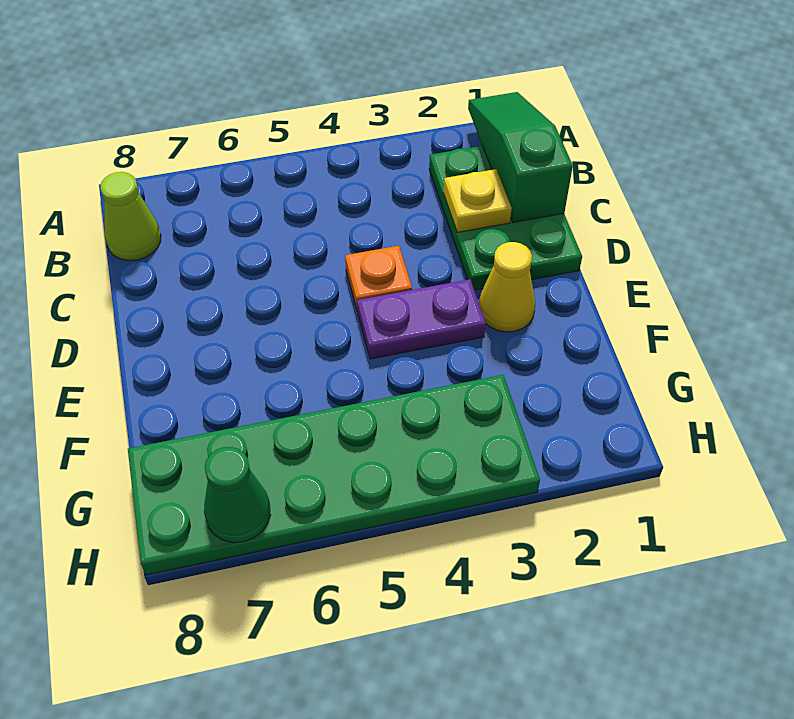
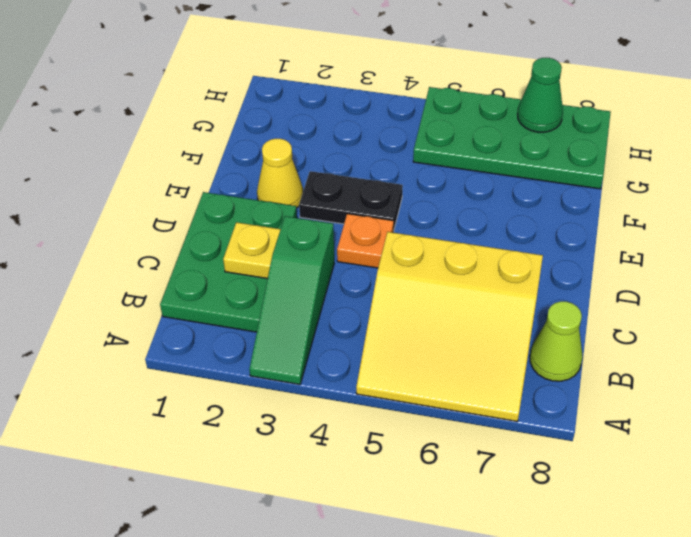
green 1x3 slope [468,92,573,223] -> green 1x3 slope moved to [249,216,334,384]
none -> yellow 3x3 slope [356,232,543,421]
purple 1x2 plate [357,279,486,359] -> black 1x2 plate [299,171,403,231]
green 2x6 plate [128,375,540,575] -> green 2x4 plate [413,87,611,189]

